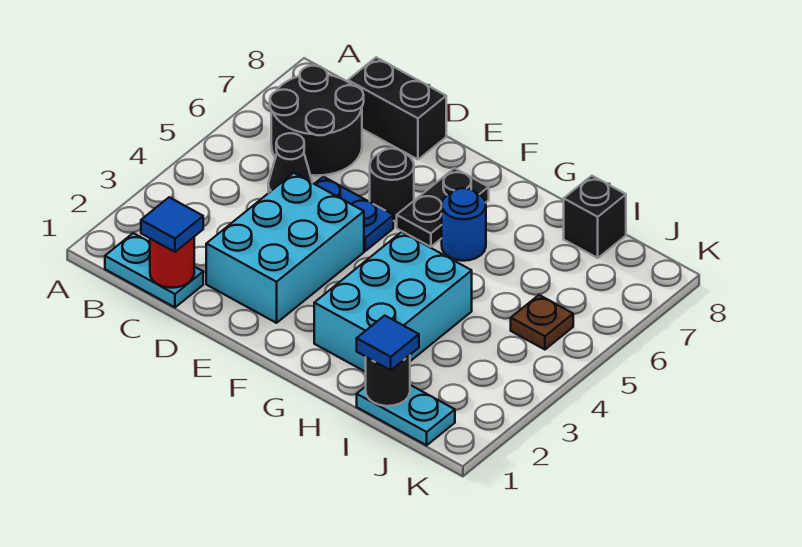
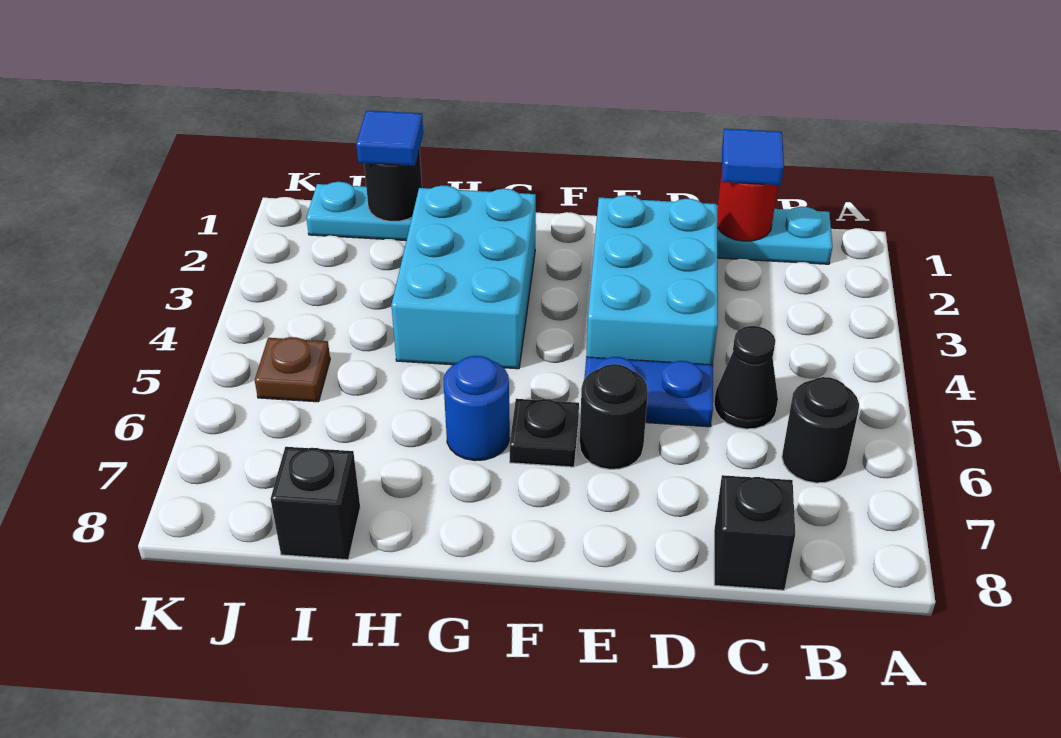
black 2x2 round brick [270,66,364,176] -> black 1x1 round brick [782,377,859,483]
black 1x2 brick [348,57,446,159] -> black 1x1 brick [714,475,795,590]
black 1x2 plate [397,168,489,247] -> black 1x1 plate [510,399,579,467]

